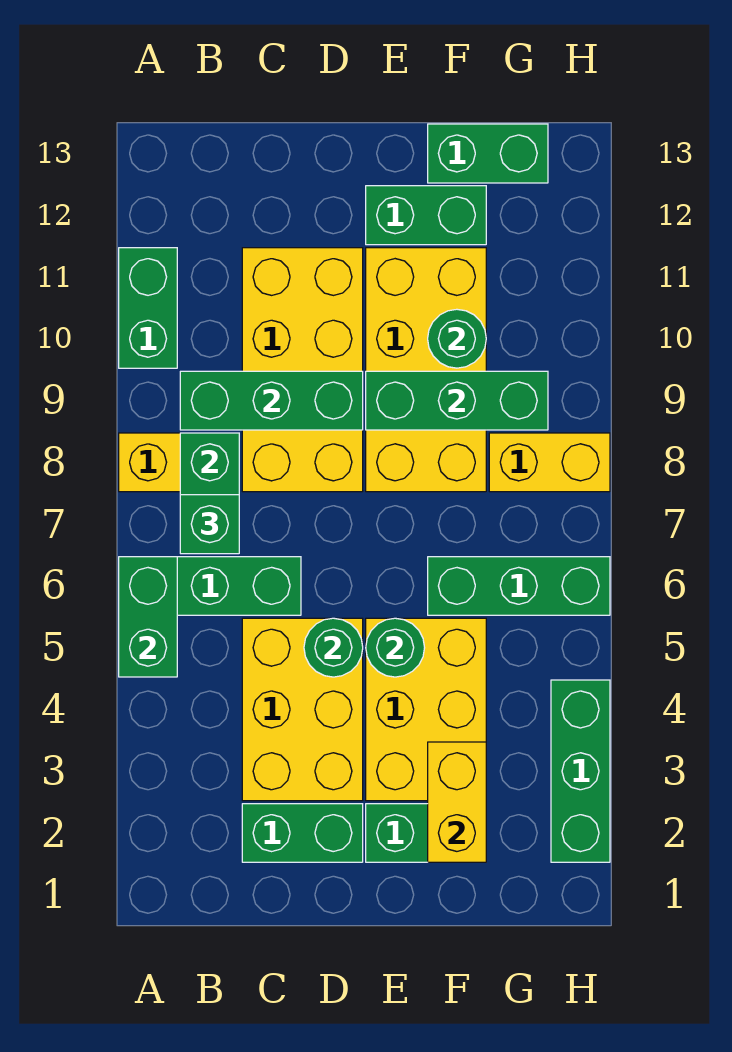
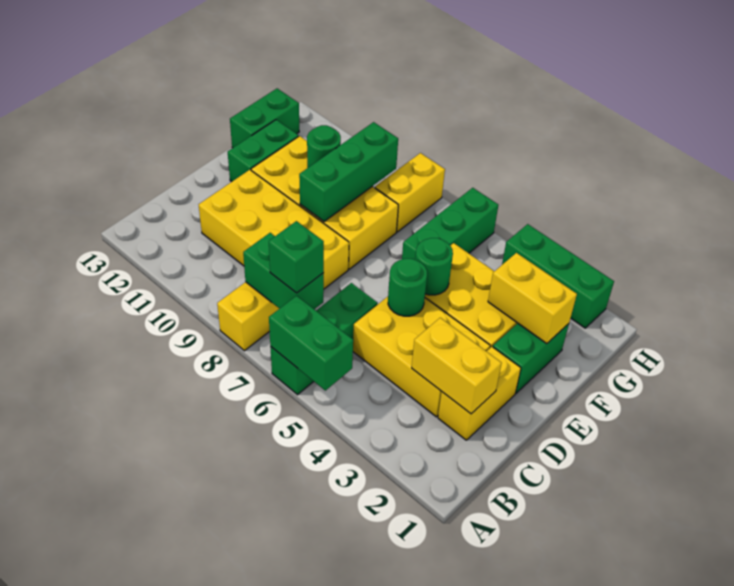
green 1x2 brick [119,248,177,368] -> none
green 1x3 brick [180,371,363,430] -> none
green 1x2 brick [242,804,363,862] -> yellow 1x2 brick [438,347,521,440]
none -> yellow 1x2 brick [412,318,502,414]

